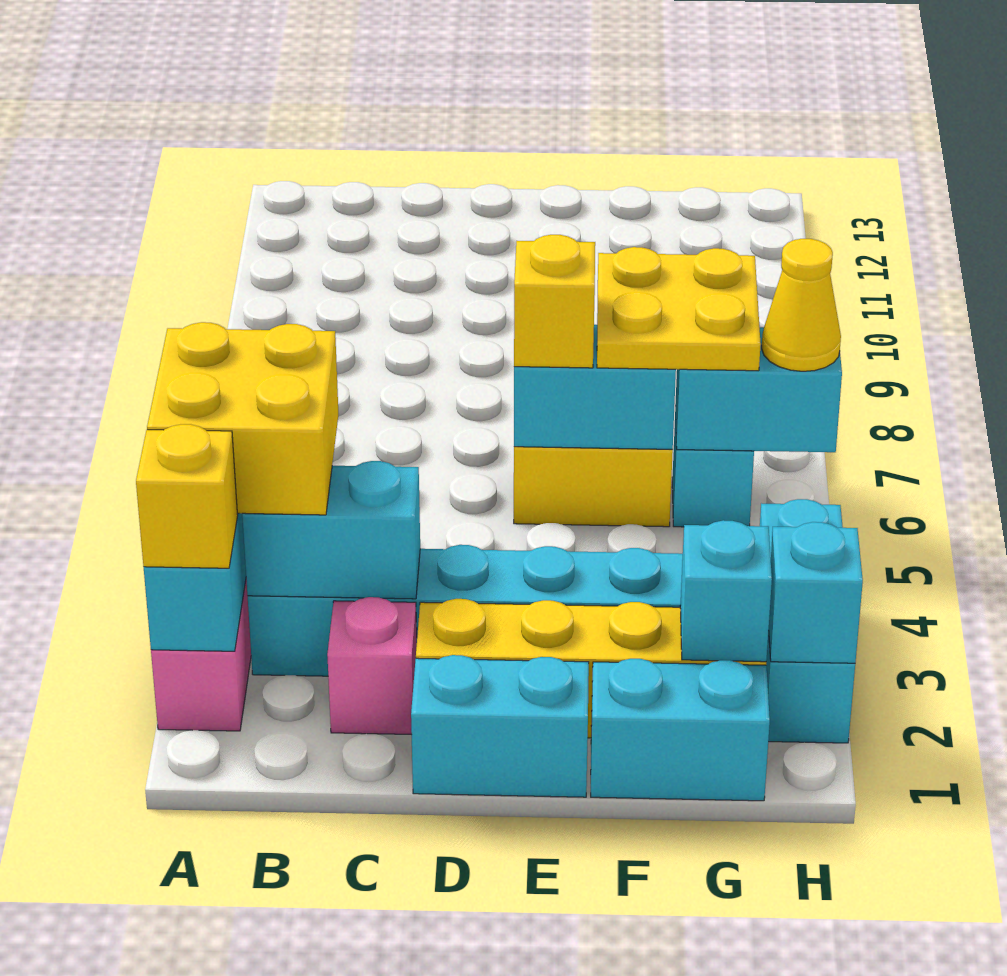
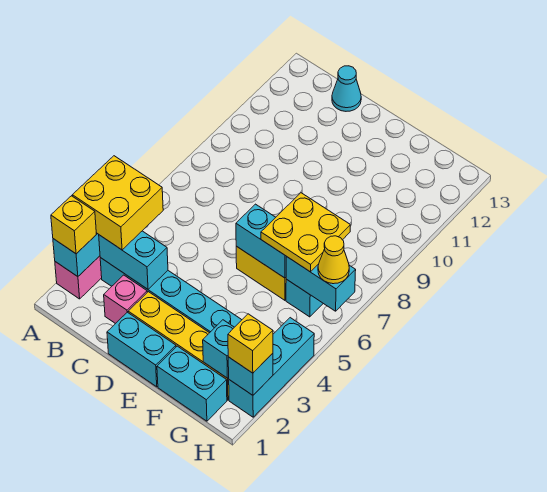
none -> cyan 1x1 cone [332,66,361,111]
yellow 1x1 brick [514,235,595,368] -> yellow 1x1 brick moved to [228,314,273,373]

